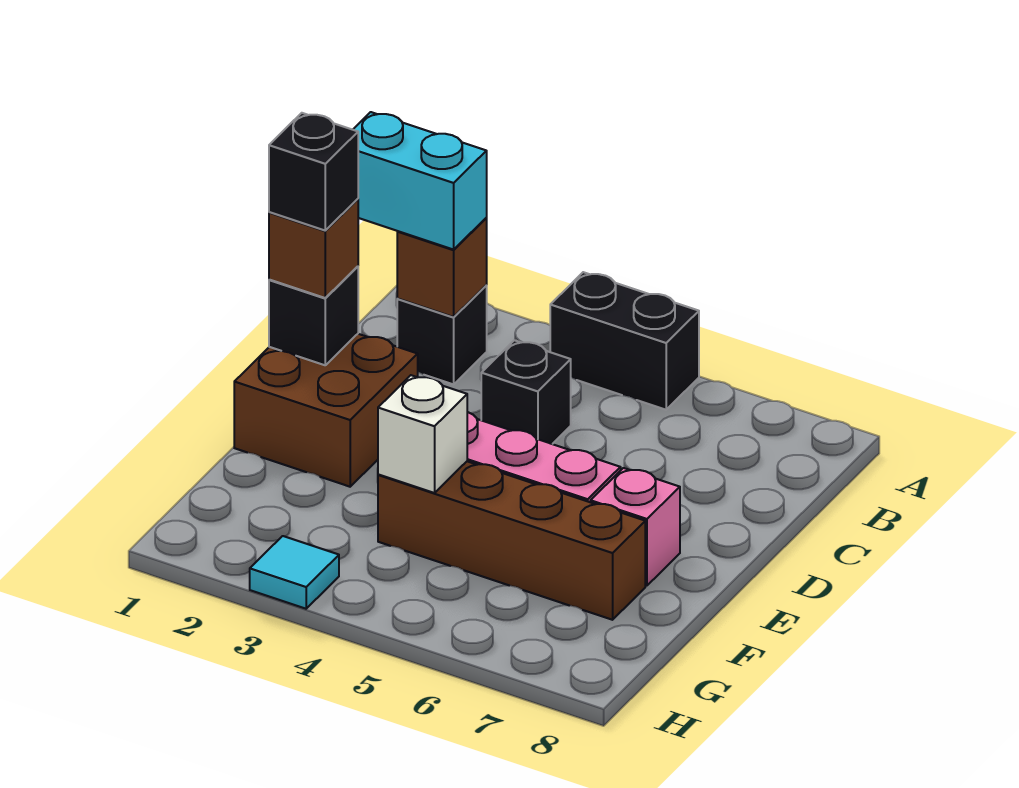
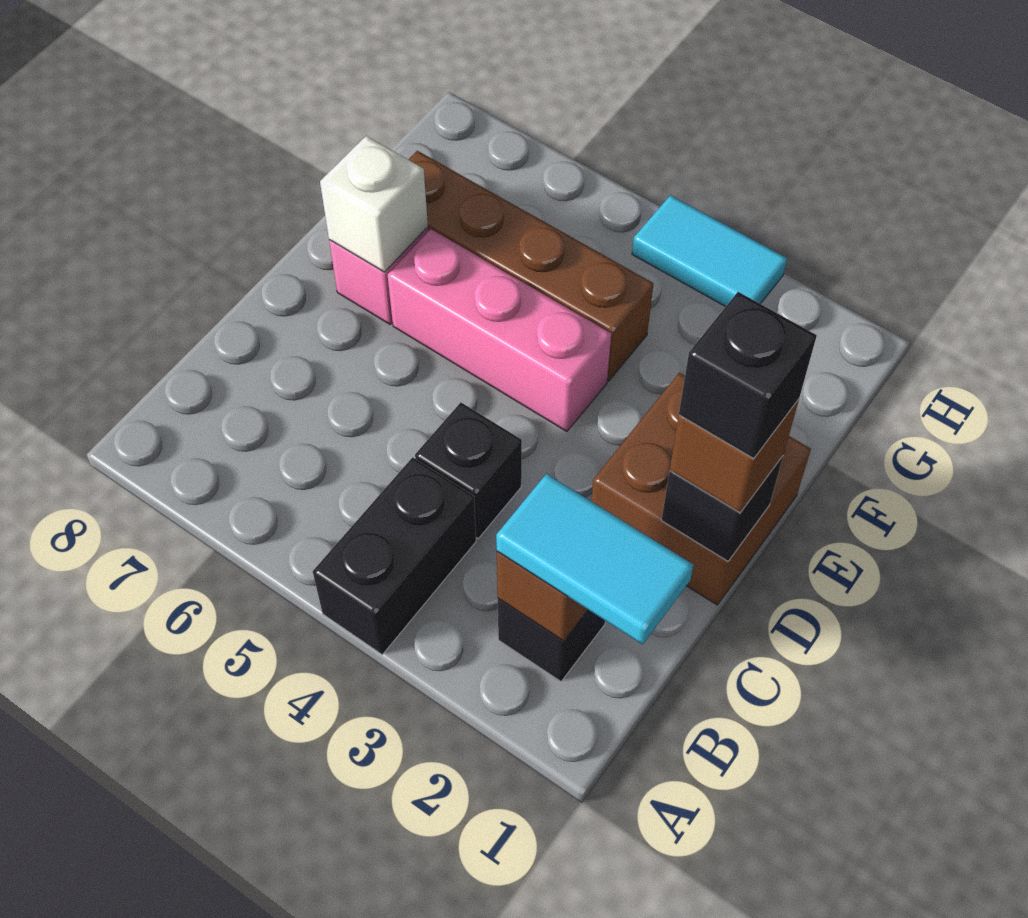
black 1x2 brick [550,272,699,410] -> black 1x2 brick turned to [313,457,476,654]
cyan 1x2 brick [353,112,487,250] -> cyan 1x2 tile [496,474,693,645]
white 1x1 brick [378,375,467,493] -> white 1x1 brick moved to [320,136,428,272]
cyan 1x1 tile [250,536,339,609] -> cyan 1x2 tile [632,195,787,307]

